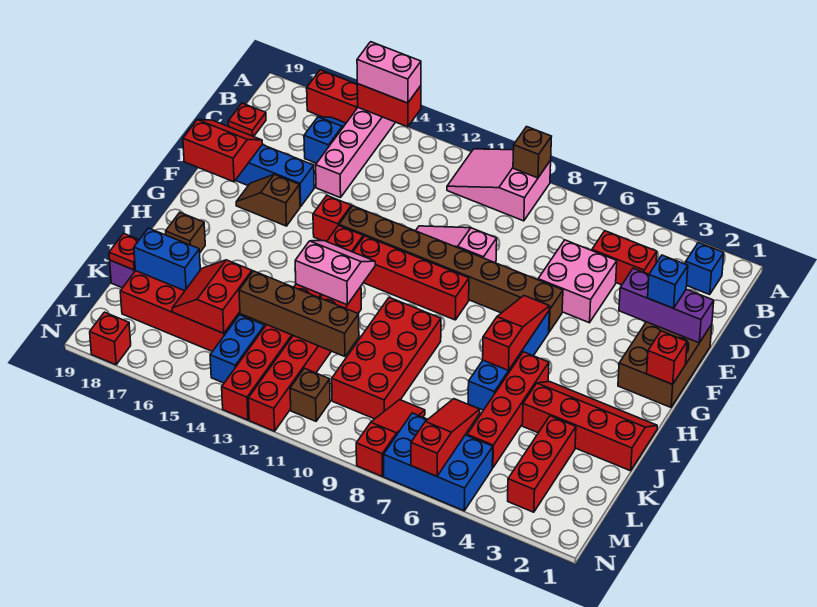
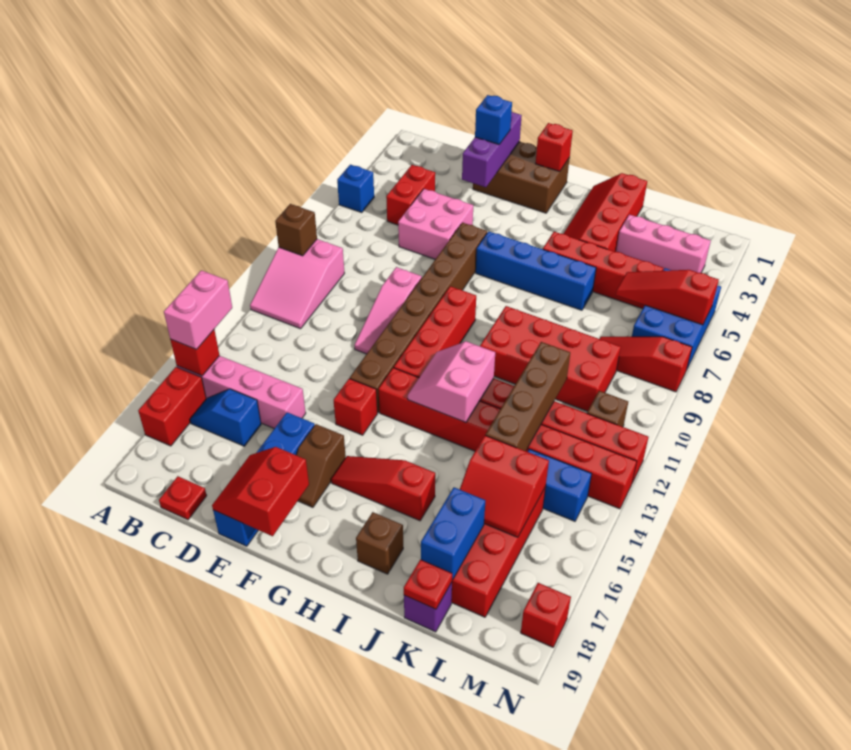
red 1x2 brick [357,84,421,127] -> red 1x1 brick [170,330,220,376]
blue 1x1 brick [686,243,724,294] -> blue 1x1 brick moved to [337,165,374,212]
red 1x3 slope [483,296,550,370] -> red 1x3 slope moved to [331,456,435,521]
red 1x3 brick [508,416,576,512] -> pink 1x3 brick [616,215,711,273]

